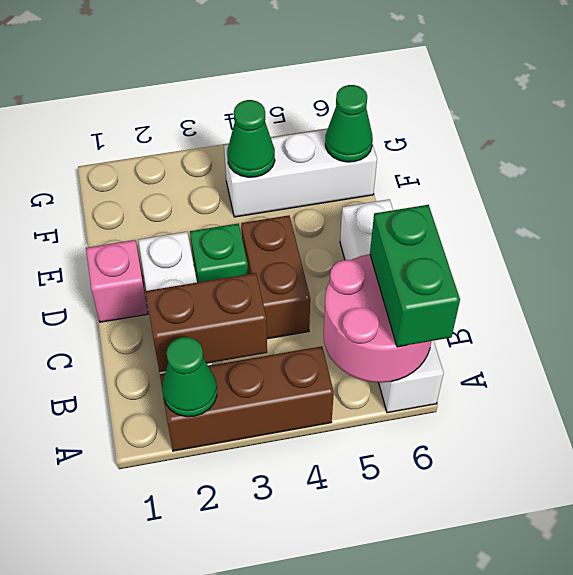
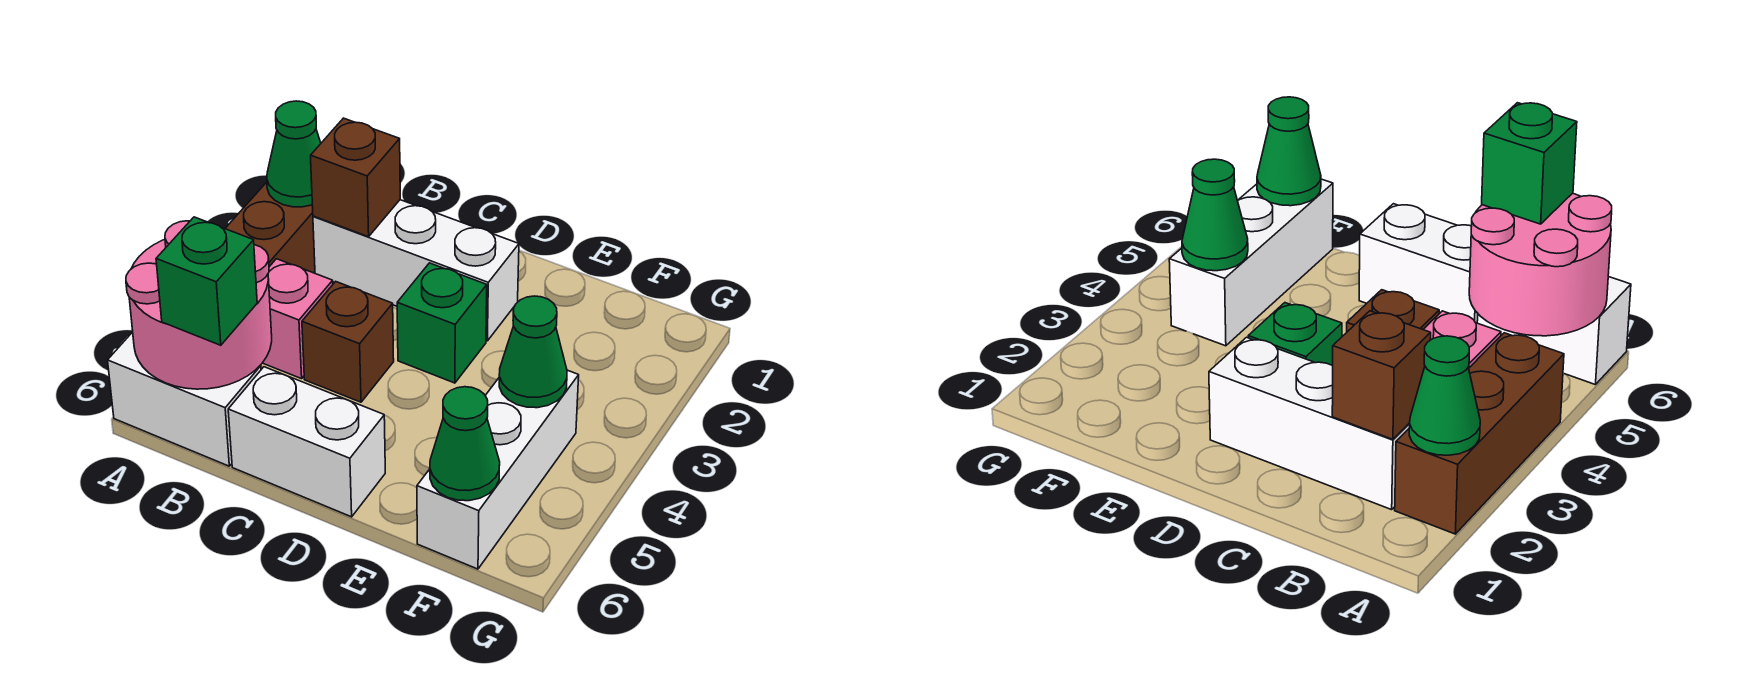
green 1x2 brick [370,205,460,347] -> green 1x1 brick [156,217,257,345]
brown 1x2 brick [146,273,267,372] -> brown 1x1 brick [311,118,400,237]
brown 1x2 brick [241,215,310,339] -> brown 1x1 brick [302,281,394,402]
pink 1x1 brick [86,240,148,322] -> pink 1x1 brick moved to [263,259,333,379]

